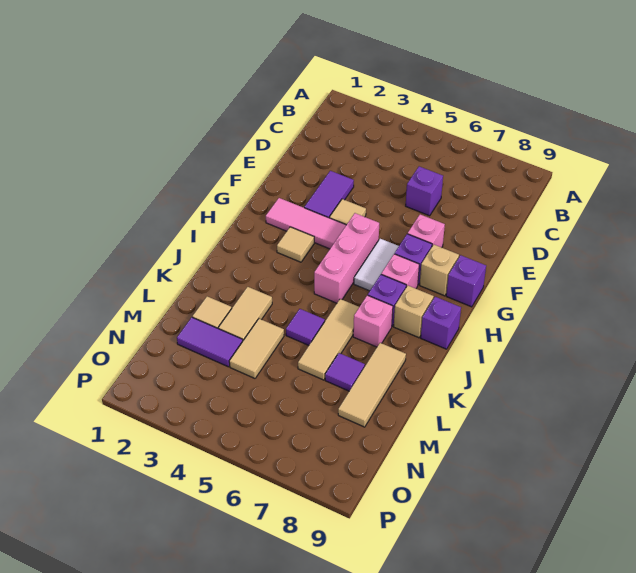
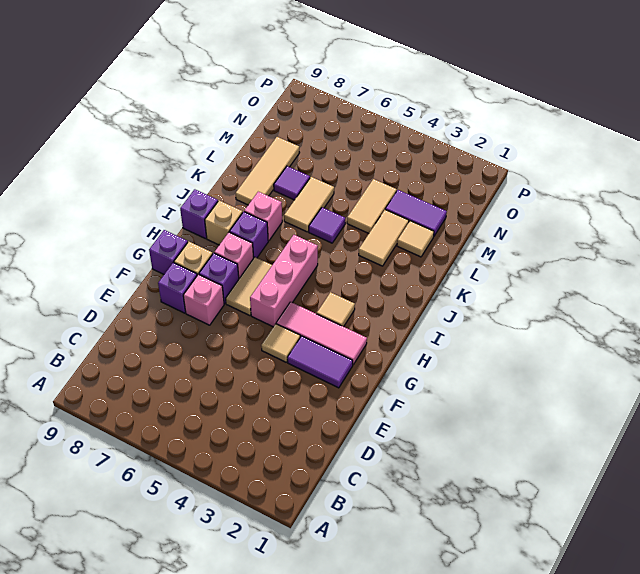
purple 1x1 brick [406,166,443,216] -> purple 1x1 brick moved to [158,263,197,313]
purple 1x2 tile [304,171,354,218] -> purple 1x2 tile turned to [287,336,353,388]
white 1x2 tile [354,239,399,291] -> tan 1x2 tile [226,257,272,316]
tan 1x3 tile [298,299,359,380] -> tan 1x2 tile [284,177,334,232]

